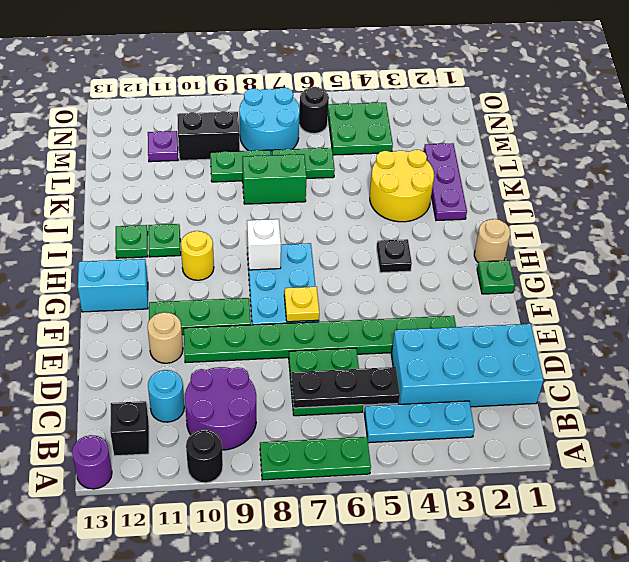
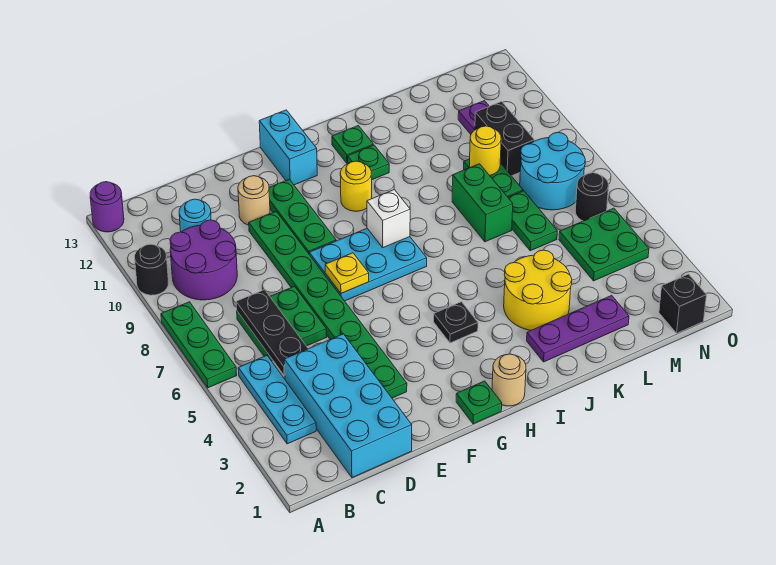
black 1x1 brick [110,401,149,456] -> black 1x1 brick moved to [659,274,706,333]
none -> yellow 1x1 round brick [470,126,501,176]

